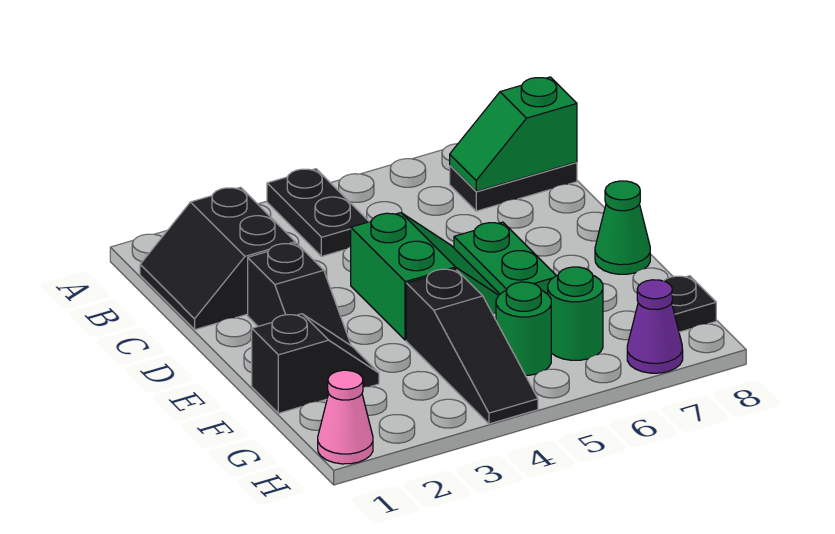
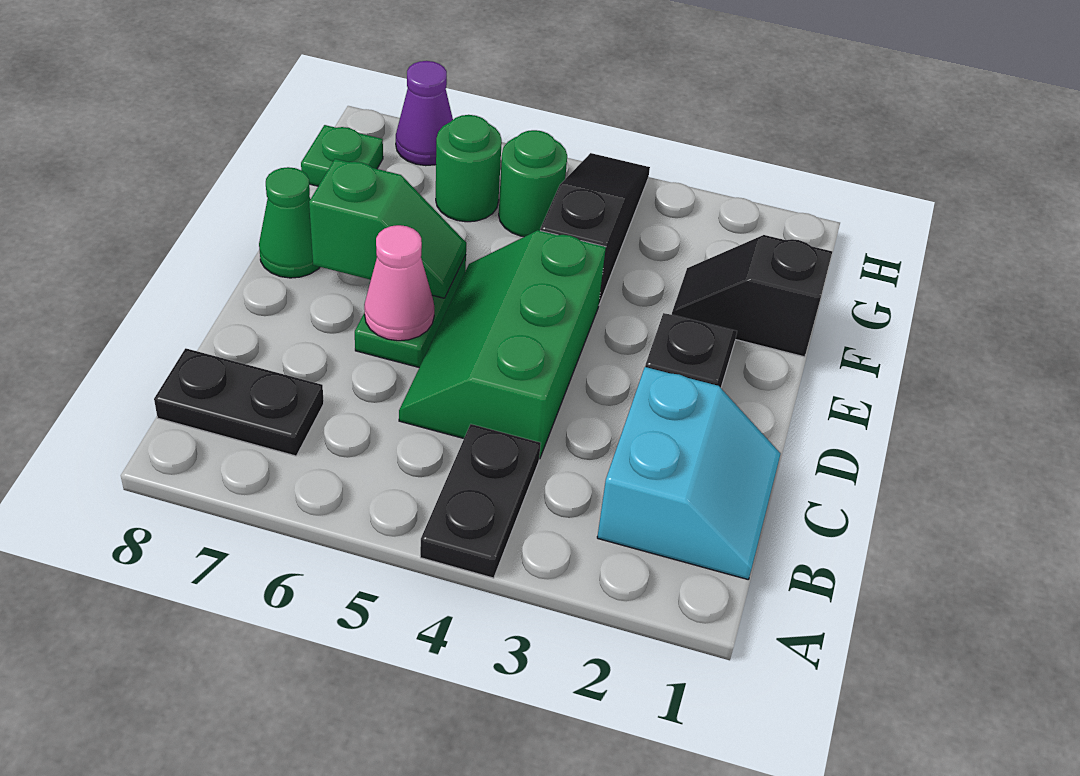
black 2x2 slope [140,187,295,330] -> cyan 2x2 slope [597,367,781,579]
green 1x2 slope [450,77,577,191] -> green 1x2 slope moved to [309,159,466,298]
green 2x2 slope [351,213,500,340] -> green 2x3 slope [399,230,606,459]
black 1x1 plate [664,276,716,332] -> green 1x1 plate [301,125,383,186]
pink 1x1 cone [318,370,373,464] -> pink 1x1 cone moved to [364,225,434,341]

